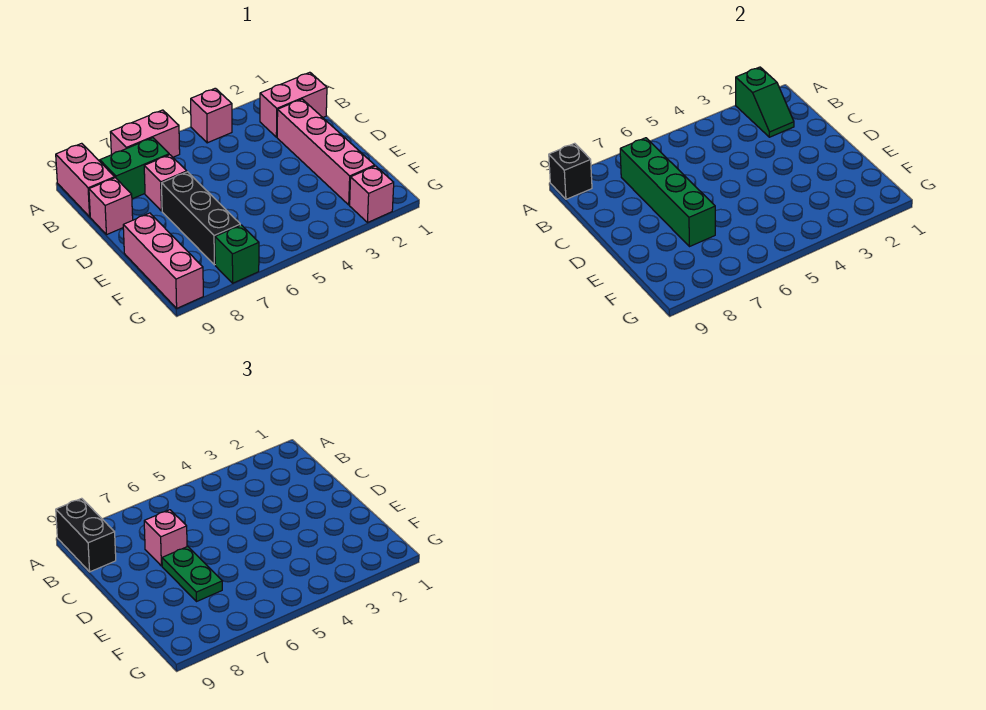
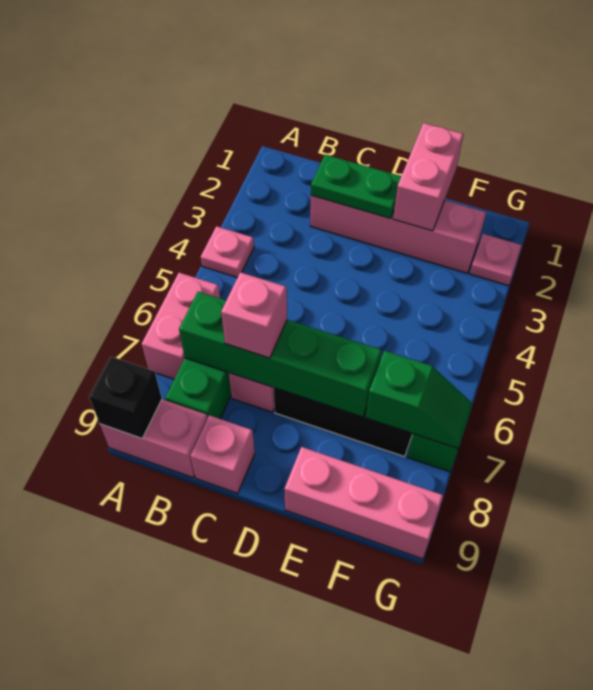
green 1x2 slope [736,67,794,137] -> green 1x2 slope moved to [365,351,473,448]
pink 1x1 brick [191,88,232,143] -> pink 1x1 plate [201,226,254,277]
black 1x2 brick [56,498,116,572] -> none
pink 1x2 brick [260,72,327,137] -> pink 1x2 brick moved to [393,123,464,231]
green 1x2 plate [162,547,222,602] -> green 1x2 plate moved to [311,155,401,219]
pink 1x1 brick [350,166,394,222] -> pink 1x1 plate [470,234,522,286]

